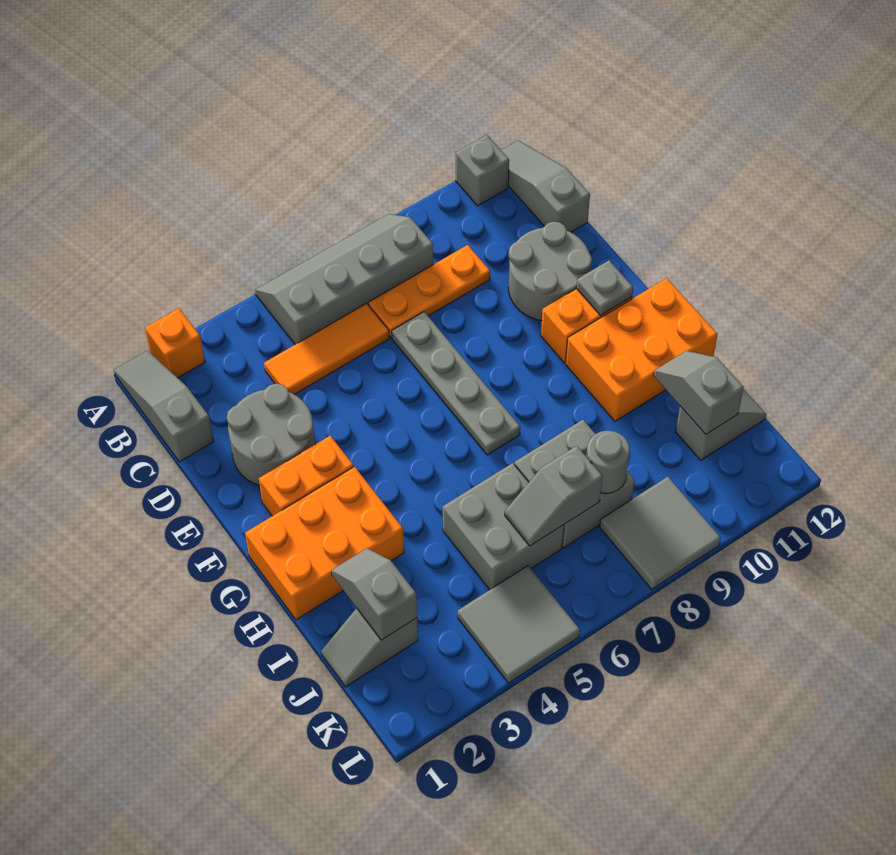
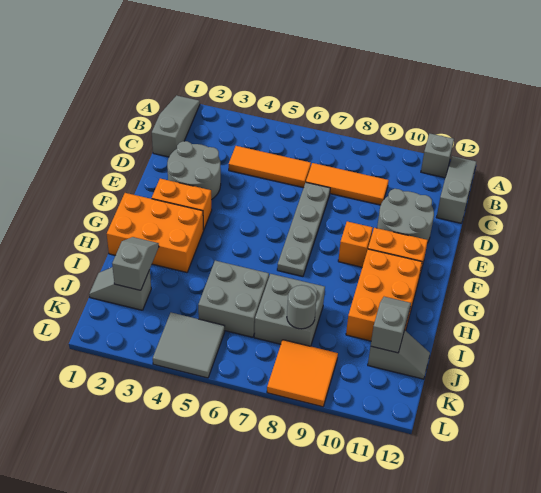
orange 1x1 brick [145,308,205,378] -> orange 1x1 brick moved to [338,221,373,267]
grey 2x4 slope [255,214,433,344] -> none
orange 1x3 plate [368,245,490,338] -> orange 1x3 tile [306,163,389,205]
grey 1x1 plate [576,261,633,315] -> none
orange 2x3 brick [566,278,718,421] -> orange 2x3 brick turned to [346,249,422,341]
grey 1x2 slope [505,446,603,546] -> none
grey 2x2 tile [600,477,721,589] -> orange 2x2 tile [267,340,338,407]

